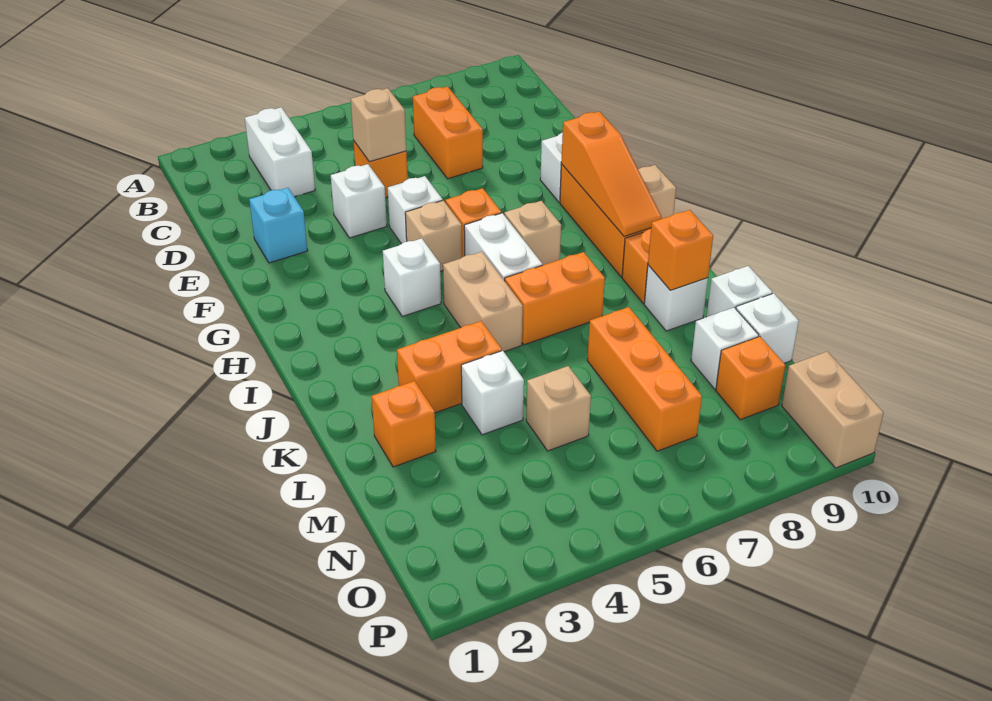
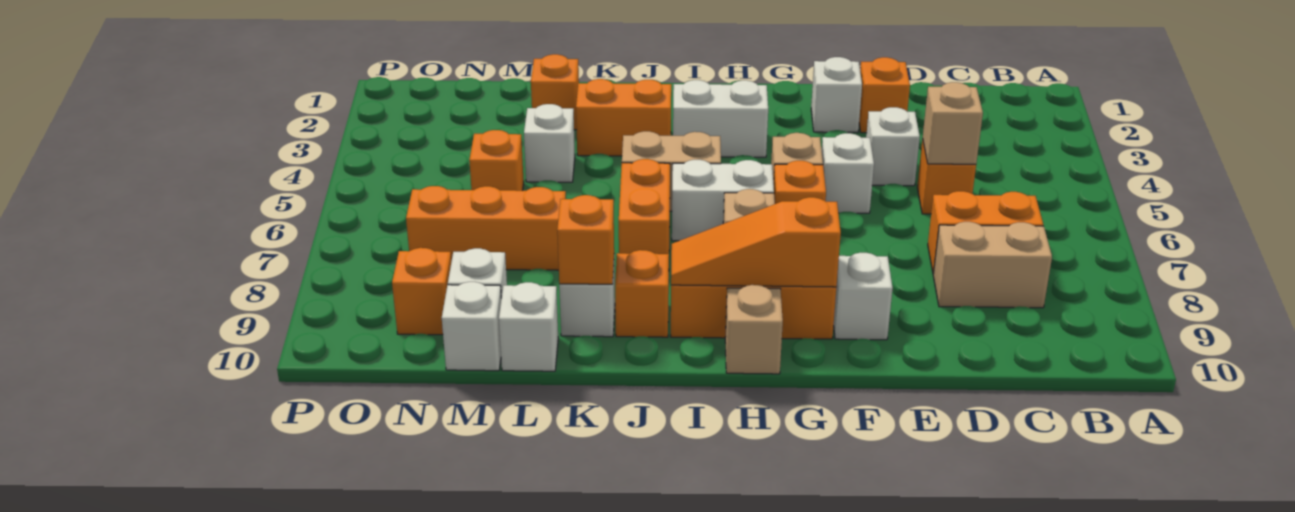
white 1x2 brick [245,107,315,197] -> white 1x2 brick moved to [673,80,768,157]
cyan 1x1 brick [249,188,308,263] -> orange 1x1 brick [859,57,910,133]
white 1x1 brick [383,238,441,316] -> white 1x1 brick moved to [811,57,862,133]
orange 1x2 brick [397,321,502,413] -> orange 1x2 brick turned to [576,79,671,156]
tan 1x1 brick [526,366,591,451] -> orange 1x1 brick [469,130,524,191]
tan 1x2 brick [782,351,884,468] -> tan 1x2 brick moved to [933,222,1052,308]

